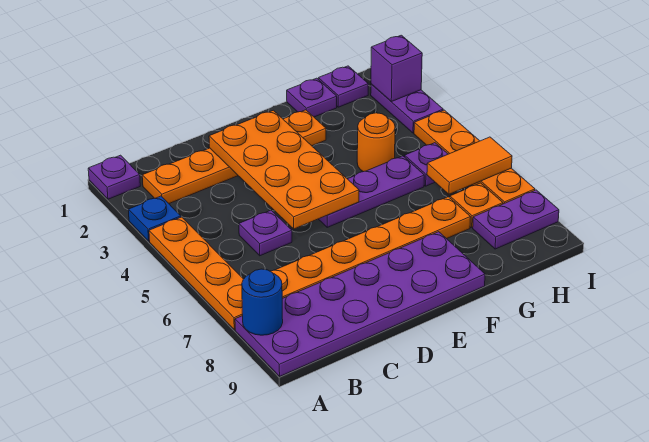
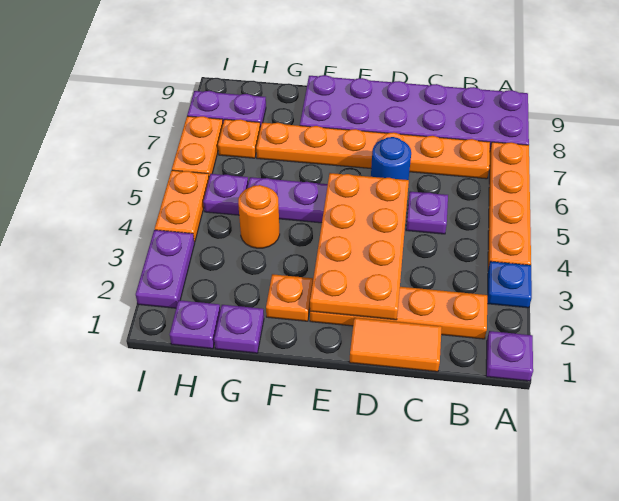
blue 1x1 round brick [242,269,283,335] -> blue 1x1 round brick moved to [371,137,411,180]
orange 1x2 tile [427,137,512,194] -> orange 1x2 tile moved to [349,318,442,372]
purple 1x1 brick [371,35,422,102] -> none

